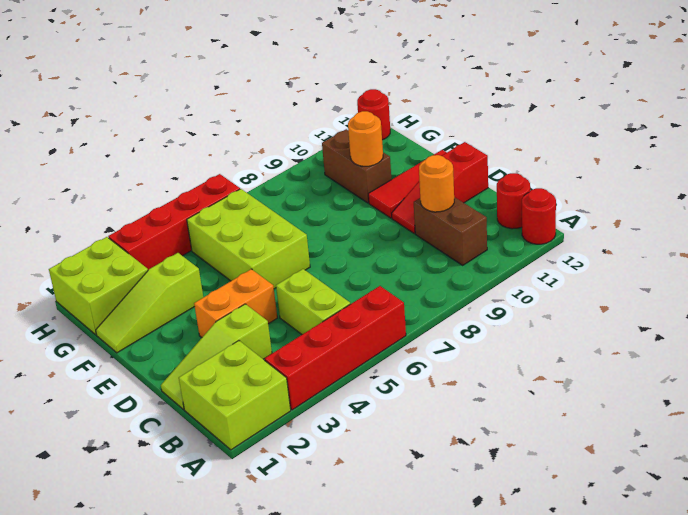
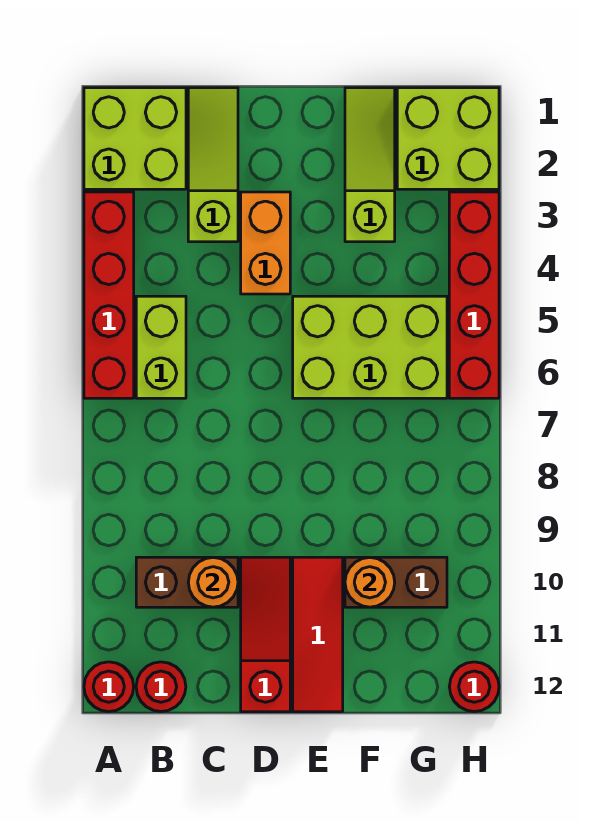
lime 1x2 brick [276,269,350,334] -> lime 1x2 brick turned to [136,296,186,398]

